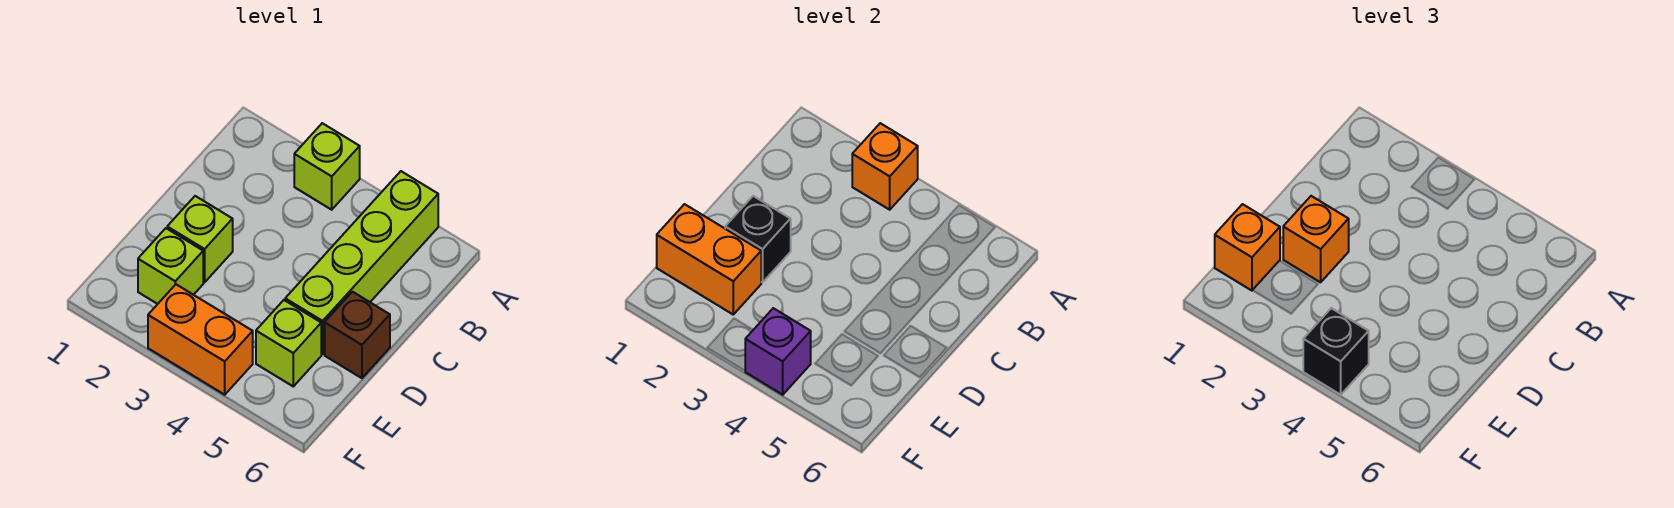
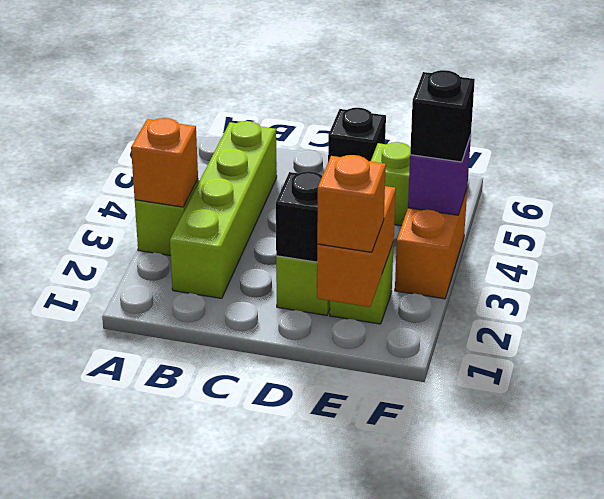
lime 1x4 brick [285,171,438,354] -> lime 1x4 brick turned to [170,121,277,298]
orange 1x1 brick [1283,196,1349,282] -> none
brown 1x1 brick [325,292,390,378] -> black 1x1 brick [328,108,386,162]

